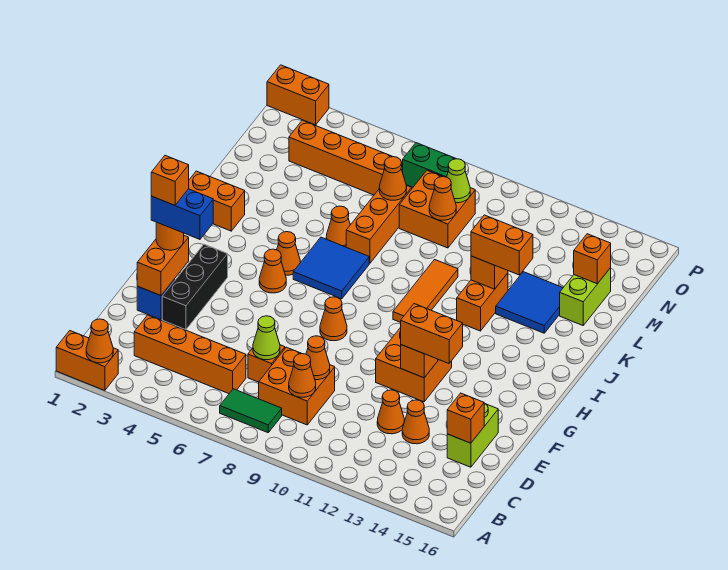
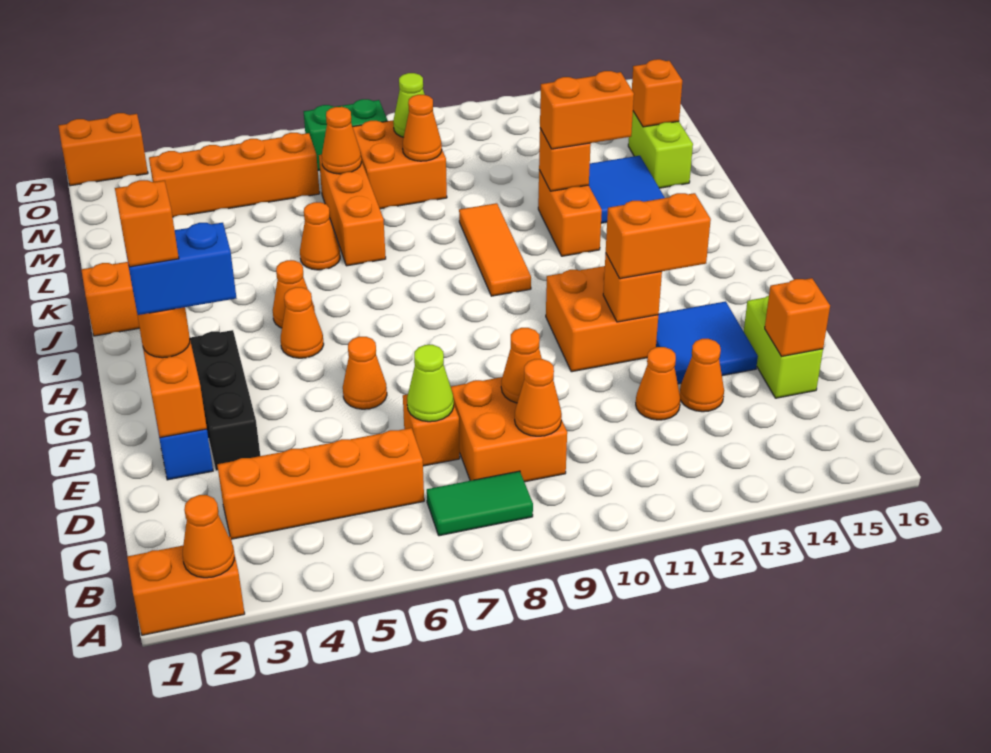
orange 1x1 cone [320,297,347,341] -> orange 1x1 cone moved to [343,337,387,409]
blue 2x2 tile [293,237,369,299] -> blue 2x2 tile moved to [656,301,758,384]

